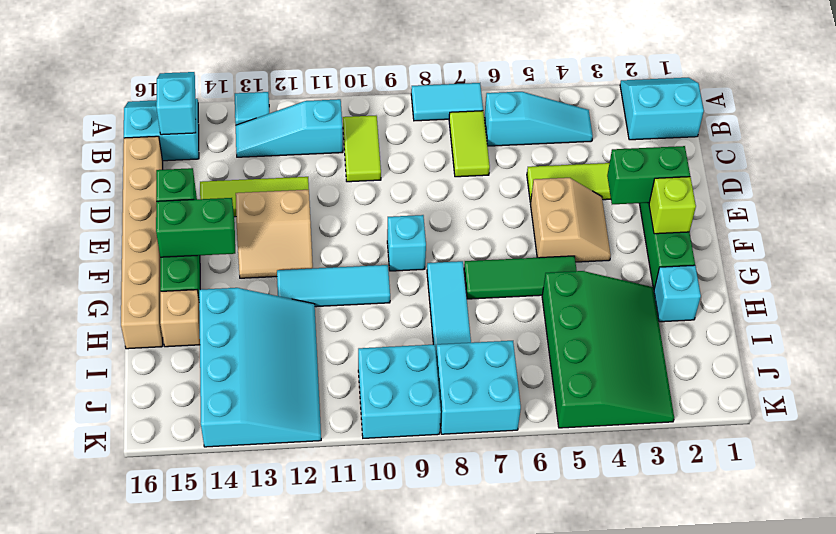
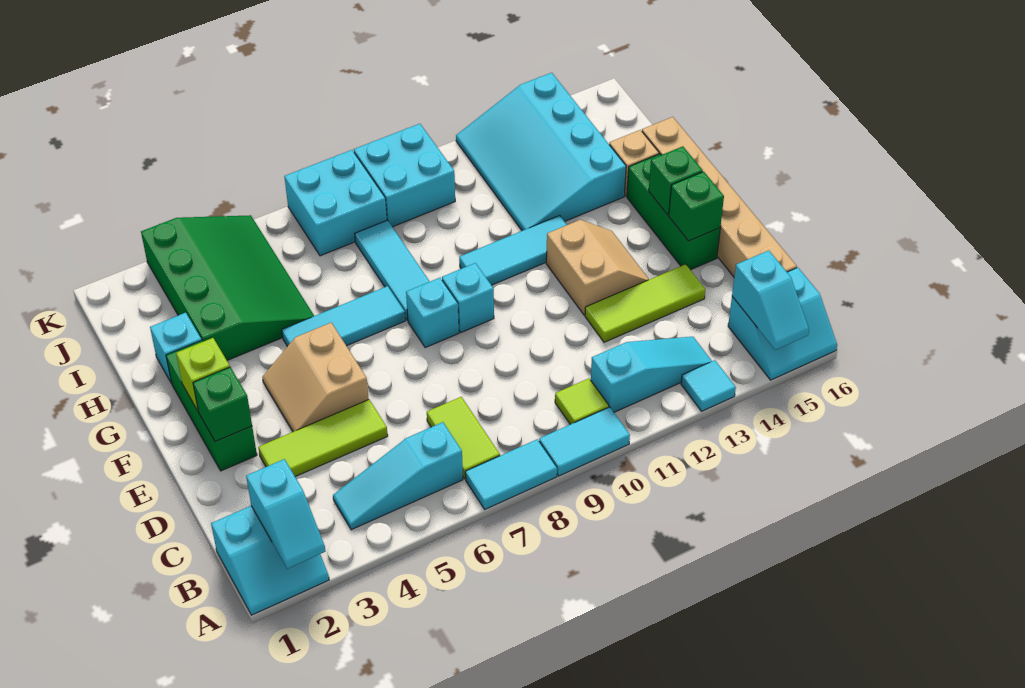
none -> cyan 1x2 slope [246,459,325,569]
none -> cyan 1x2 tile [539,407,630,476]
lime 1x2 tile [343,116,381,182] -> lime 1x1 tile [555,378,609,424]
green 1x2 brick [607,146,690,204] -> green 1x1 brick [193,367,252,442]
tan 2x2 slope [236,190,313,278] -> tan 2x2 slope turned to [546,220,649,315]
none -> cyan 1x1 brick [406,278,459,348]
green 1x2 brick [156,198,235,257] -> green 1x1 brick [649,146,703,215]
green 1x3 tile [464,256,577,299] -> cyan 1x3 tile [282,286,405,346]
green 3x4 slope [542,271,674,428] -> green 3x4 slope turned to [141,215,314,360]

